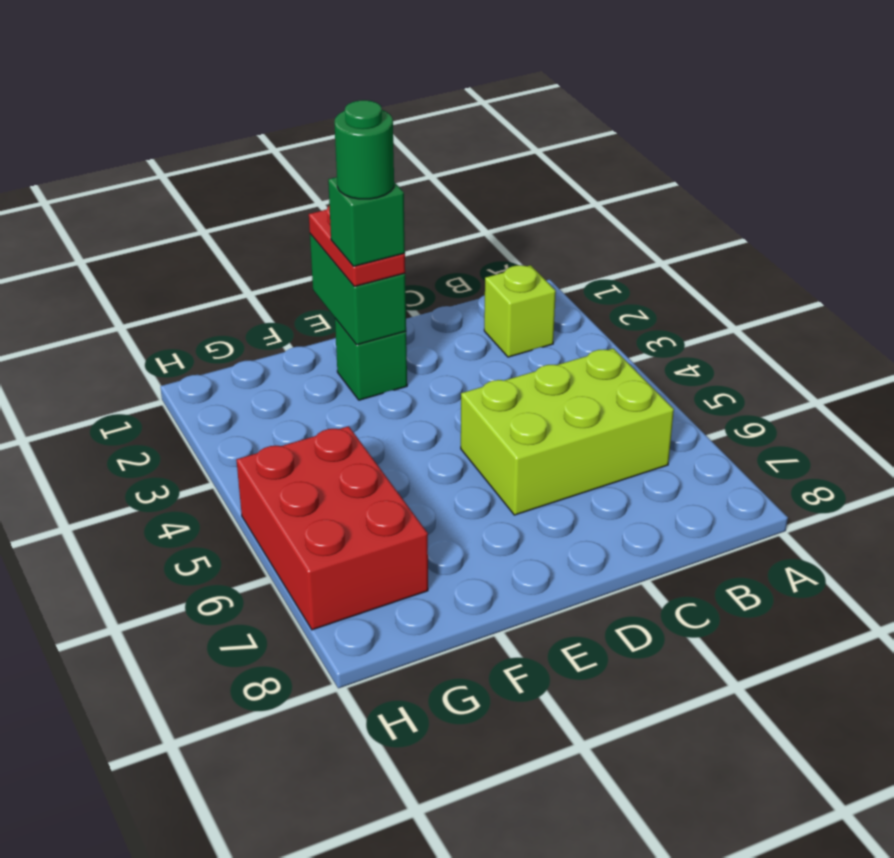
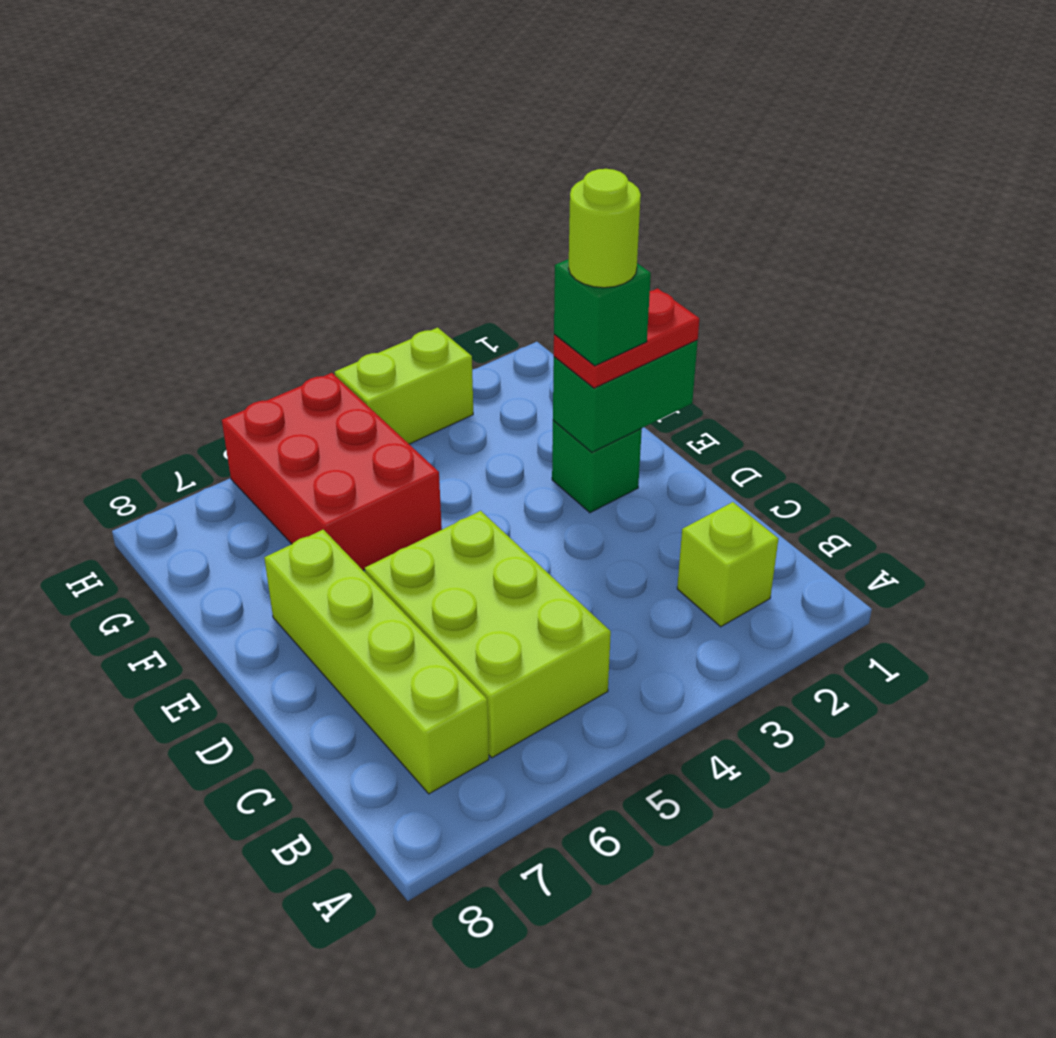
none -> lime 1x4 brick [264,530,489,794]
green 1x1 round brick [334,100,394,199] -> lime 1x1 round brick [569,169,641,288]
red 2x3 brick [236,426,428,630] -> red 2x3 brick turned to [222,373,442,570]
none -> lime 1x2 brick [335,328,473,444]

